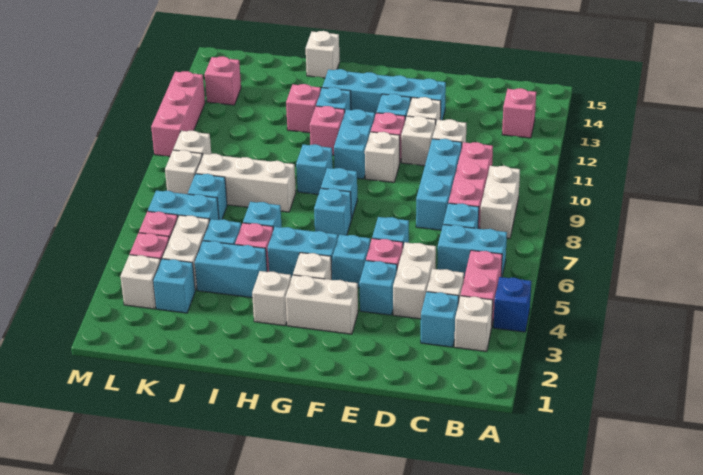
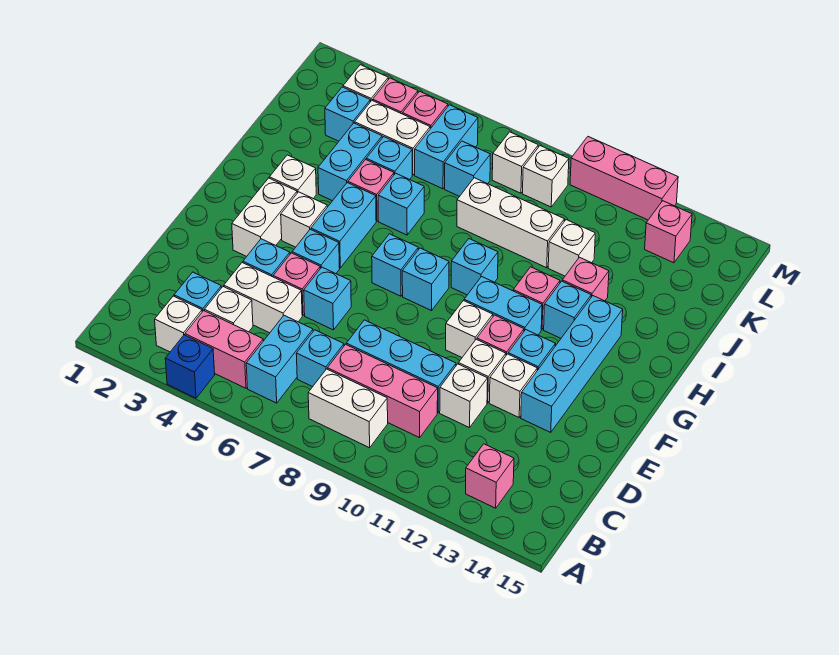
white 1x3 brick [196,154,296,212] -> white 1x3 brick turned to [457,178,565,268]
white 1x1 brick [306,31,340,78] -> white 1x1 brick moved to [548,220,595,276]

